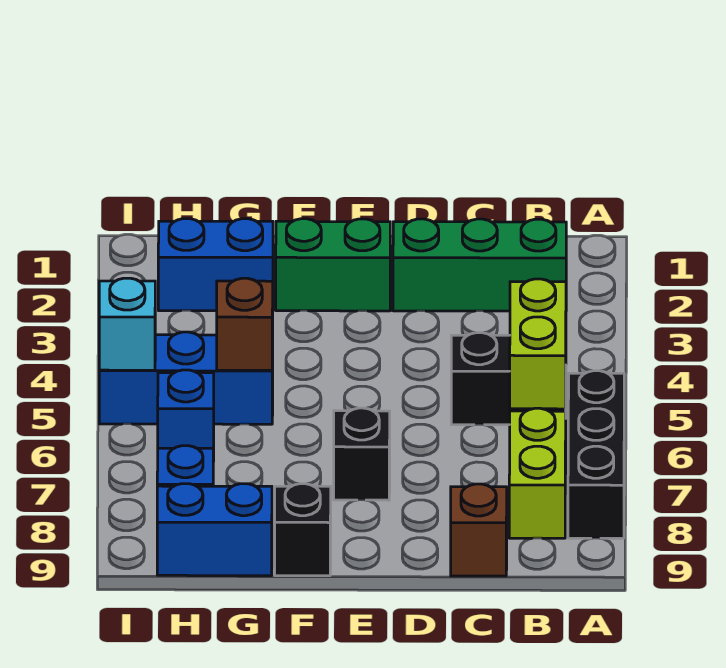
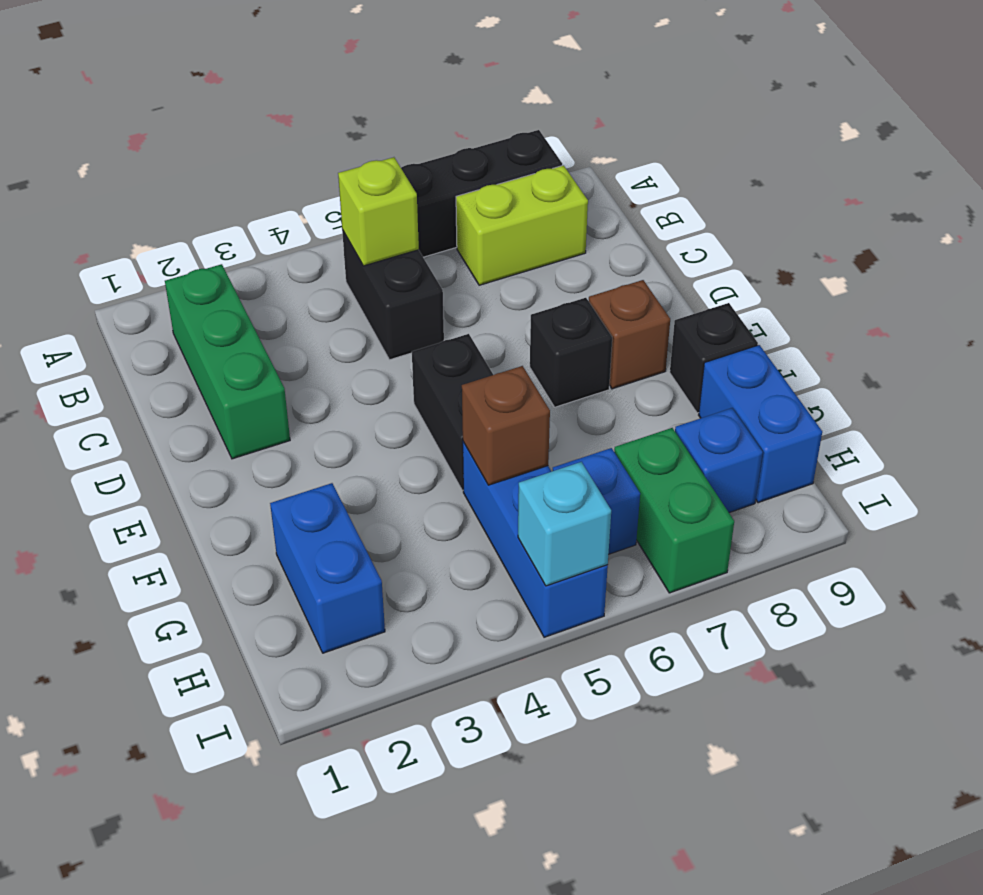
lime 1x2 brick [510,279,566,409] -> lime 1x1 brick [338,157,419,266]
brown 1x1 brick [451,484,507,576] -> brown 1x1 brick moved to [589,280,670,389]
green 1x2 brick [276,219,390,311] -> green 1x2 brick moved to [614,428,734,593]
none -> black 1x2 brick [412,334,493,490]

